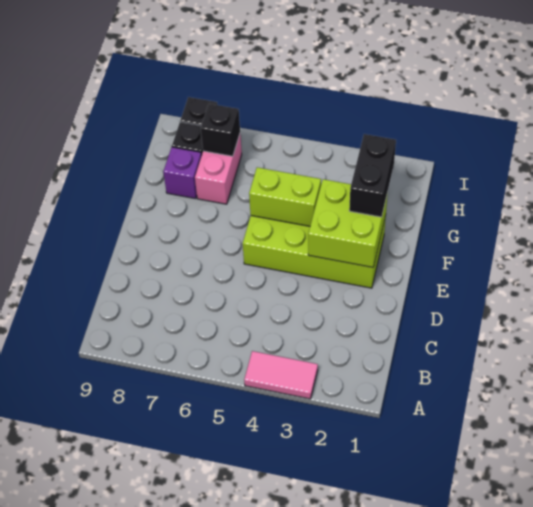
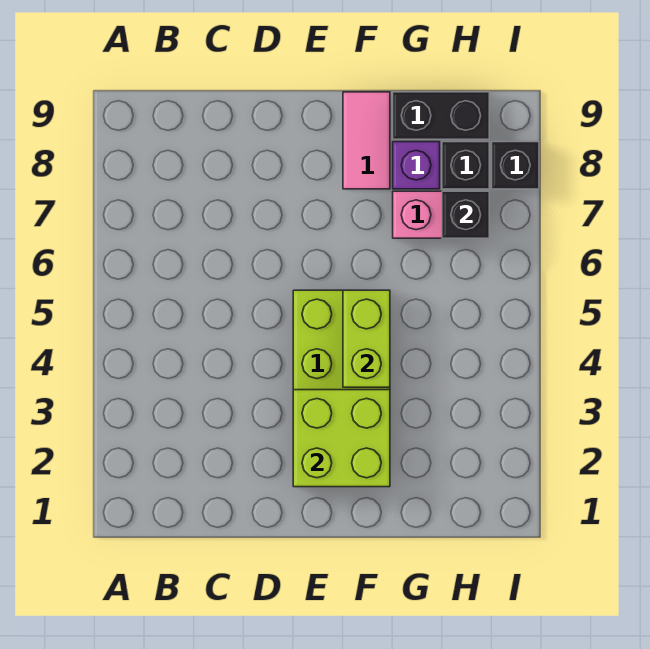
pink 1x2 tile [244,351,318,399] -> pink 1x2 tile moved to [343,92,390,189]
black 1x2 brick [349,134,396,217] -> black 1x2 brick moved to [393,92,489,139]

